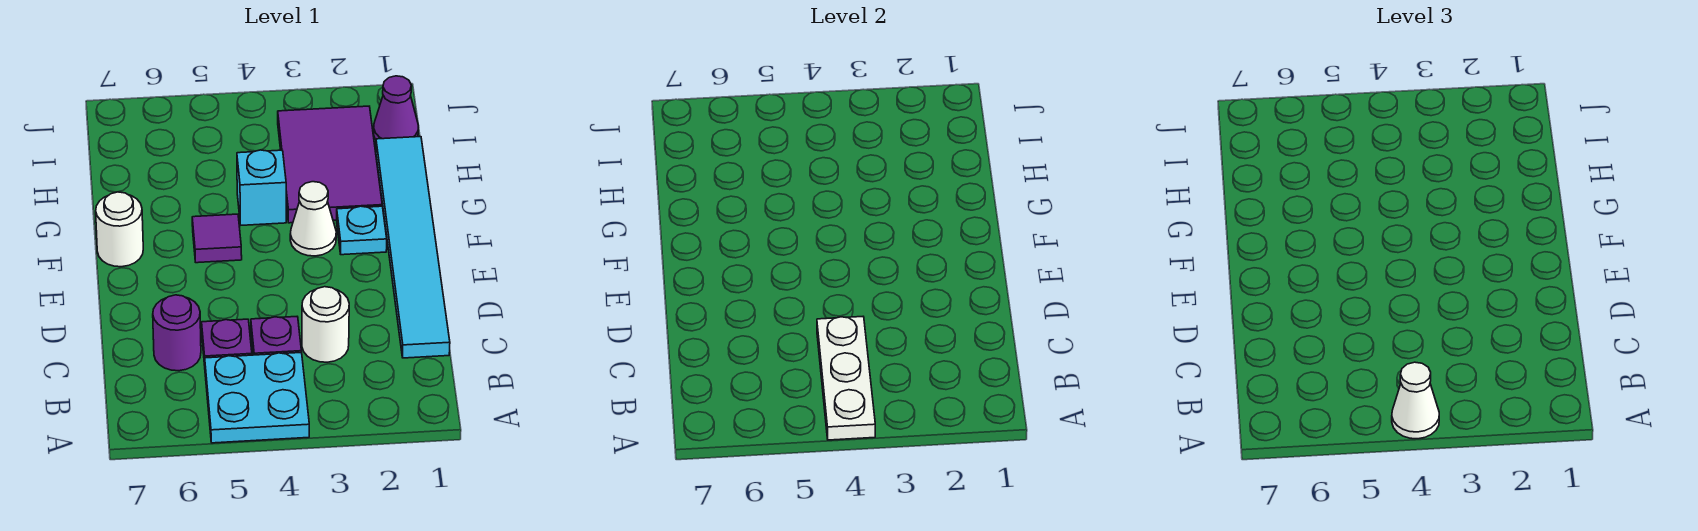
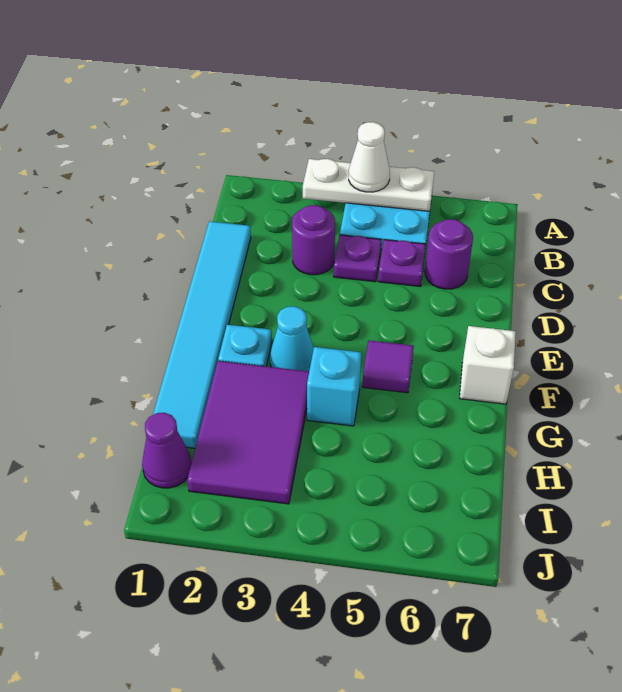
white 1x3 plate [817,317,875,440] -> white 1x3 plate turned to [303,159,434,211]
white 1x1 round brick [302,287,349,362] -> purple 1x1 round brick [292,205,335,275]
white 1x1 cone [290,182,336,256] -> cyan 1x1 cone [270,306,314,371]
white 1x1 round brick [96,192,143,267] -> white 1x1 brick [460,326,516,404]

